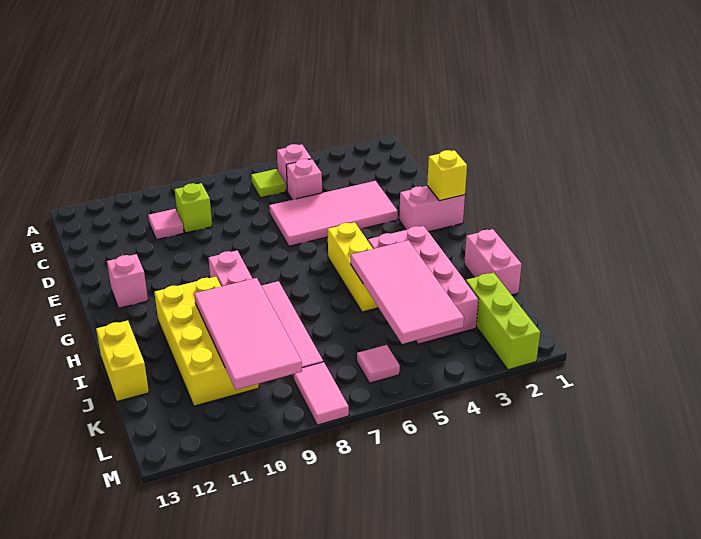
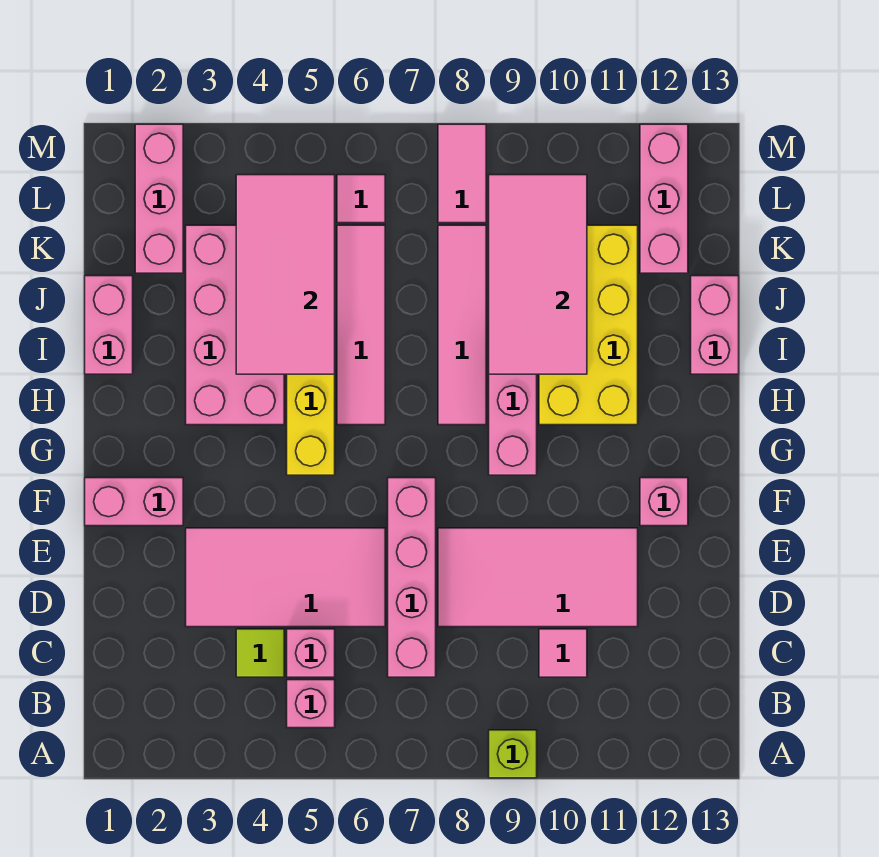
lime 1x1 tile [251,169,286,198] -> lime 1x1 tile moved to [236,629,284,677]
none -> pink 1x4 brick [388,478,436,677]
lime 1x1 brick [175,183,212,233] -> lime 1x1 brick moved to [489,730,537,778]
none -> pink 2x4 tile [438,528,638,627]
yellow 1x1 brick [427,150,467,201] -> none
none -> pink 1x4 tile [337,225,385,425]
yellow 1x2 brick [96,321,149,401] -> pink 1x2 brick [691,276,739,374]
lime 1x3 brick [466,273,540,370] -> pink 1x3 brick [135,124,183,273]
none -> pink 1x3 brick [640,124,688,273]

